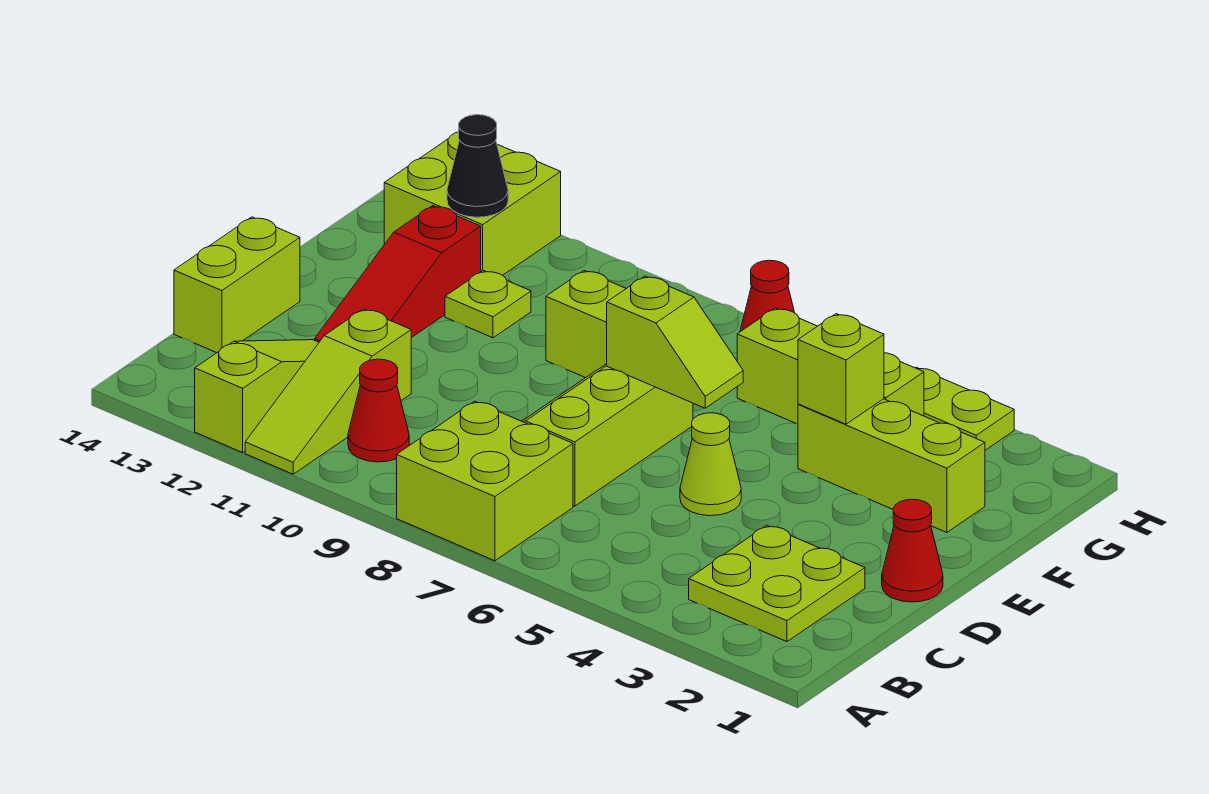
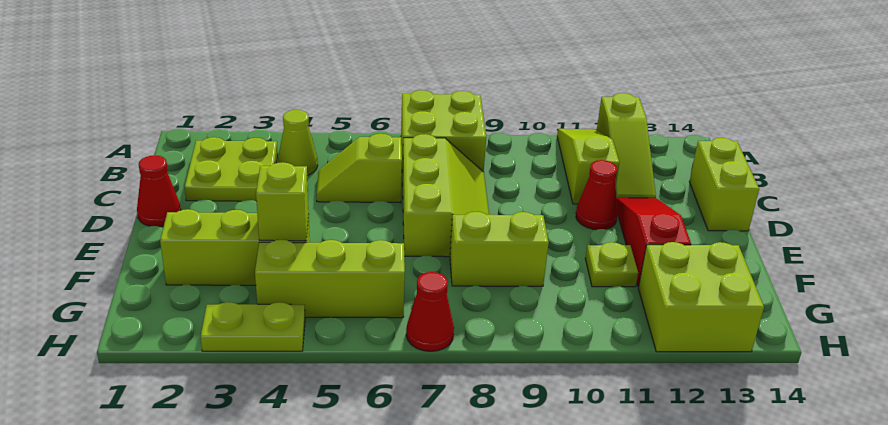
red 1x1 cone [348,359,409,462] -> red 1x1 cone moved to [576,160,618,230]
lime 1x1 cone [680,413,741,516] -> lime 1x1 cone moved to [278,110,318,175]
lime 1x2 slope [607,276,743,408] -> lime 1x2 slope moved to [317,134,402,203]
black 1x1 cone [447,115,508,217] -> none

